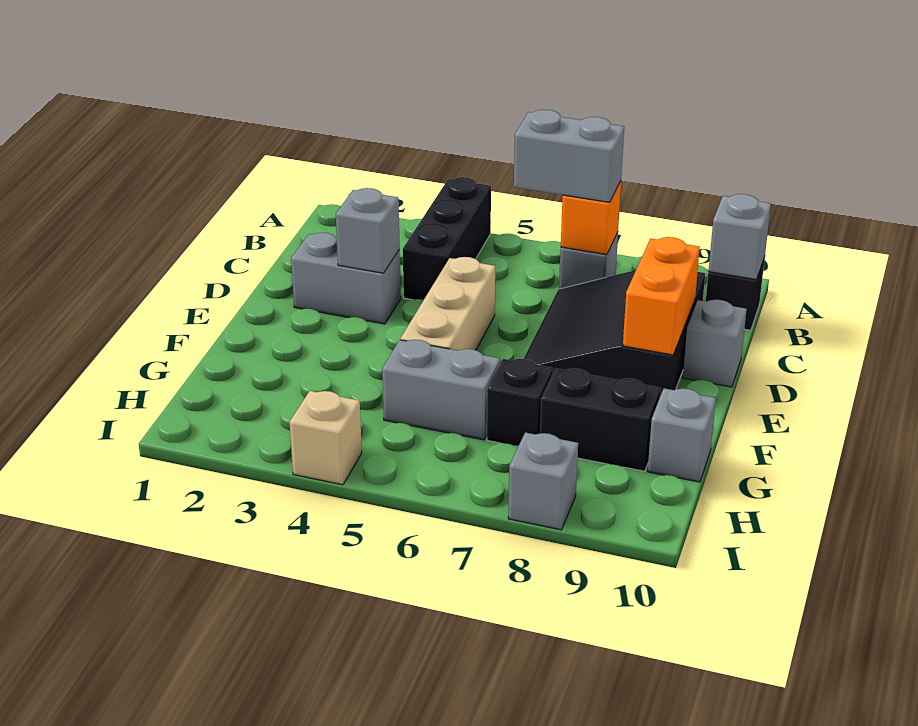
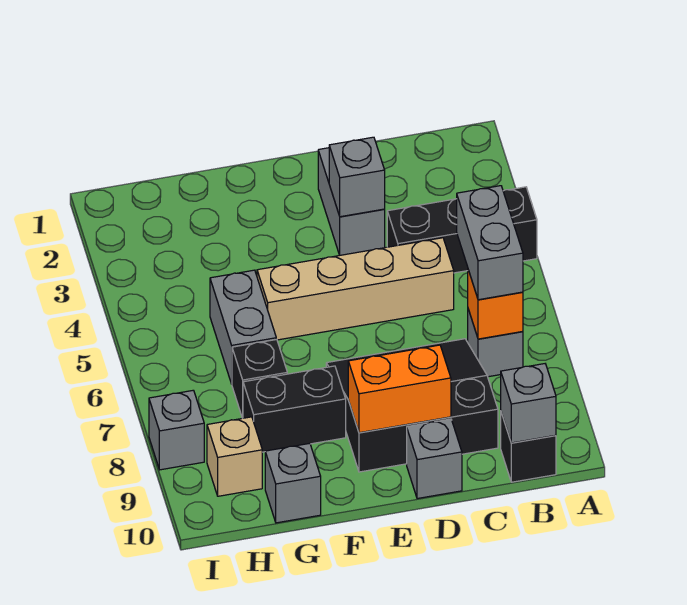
tan 1x3 brick [400,257,495,351] -> tan 1x4 brick [257,238,454,340]
black 1x2 brick [540,368,661,471] -> black 1x2 brick turned to [243,366,346,452]
tan 1x1 brick [290,391,362,485] -> tan 1x1 brick moved to [207,417,262,496]

